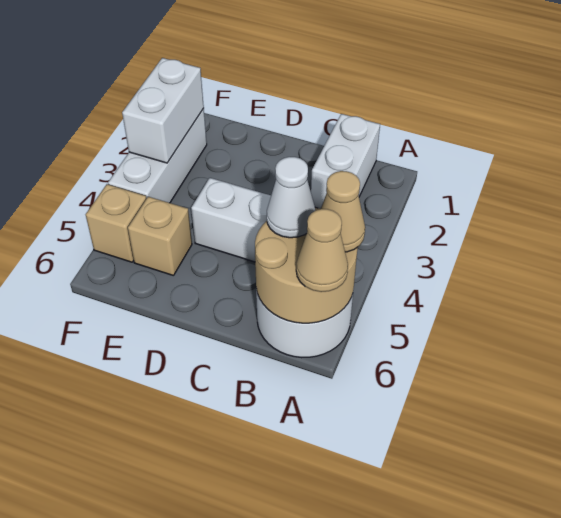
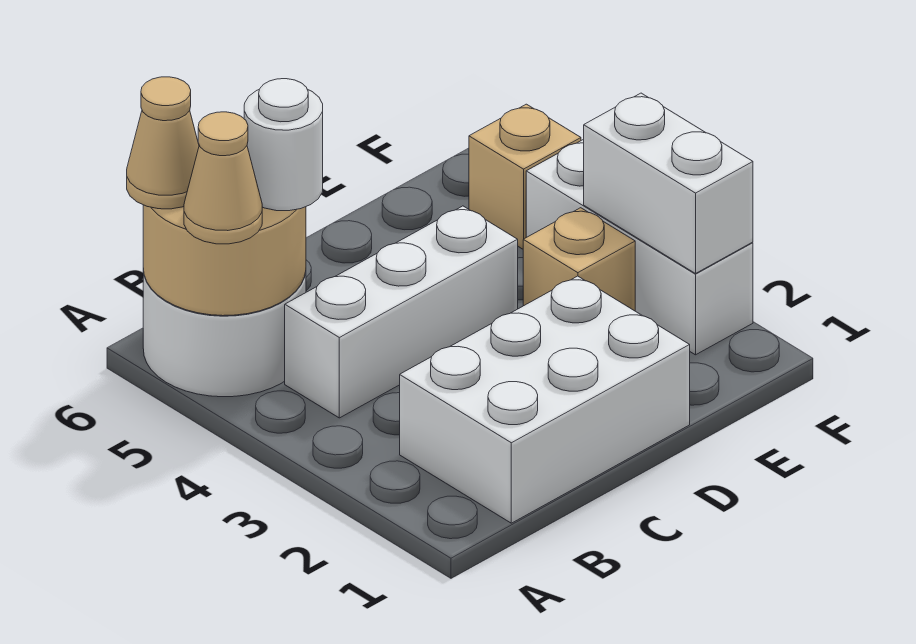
white 1x2 brick [311,114,380,209] -> white 2x3 brick [400,276,690,523]
white 1x1 cone [267,157,315,238] -> white 1x1 round brick [244,79,323,211]
tan 1x1 brick [128,197,192,276] -> tan 1x1 brick moved to [523,208,635,311]

